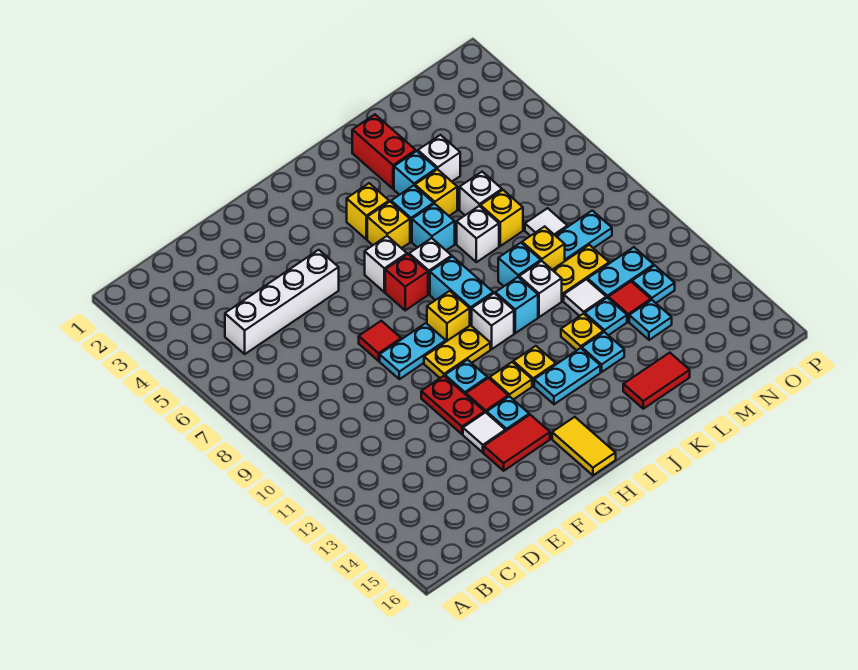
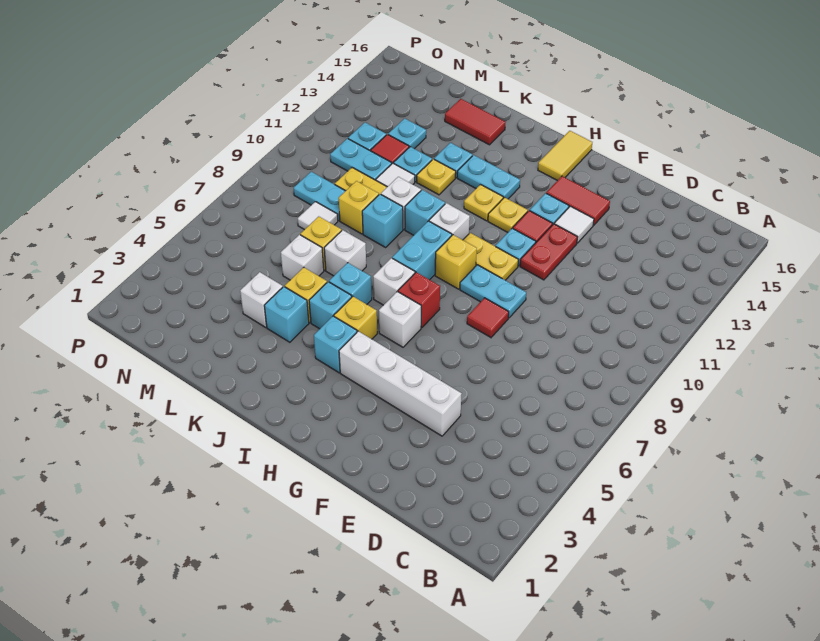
white 1x4 brick [225,250,339,354] -> white 1x4 brick moved to [339,331,462,436]
yellow 1x1 brick [347,183,389,239] -> cyan 1x1 brick [314,316,357,373]
red 1x2 brick [352,115,416,189] -> none

